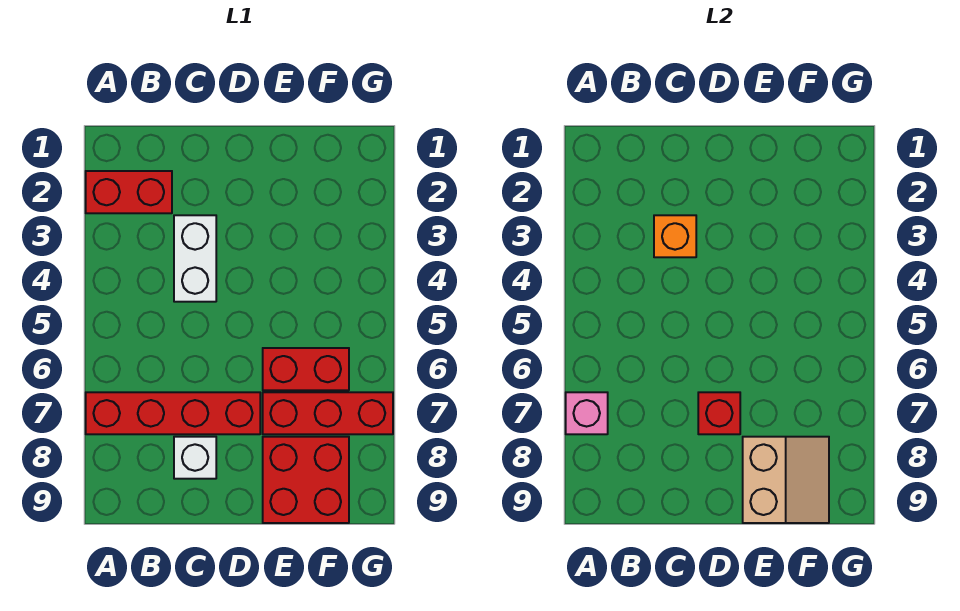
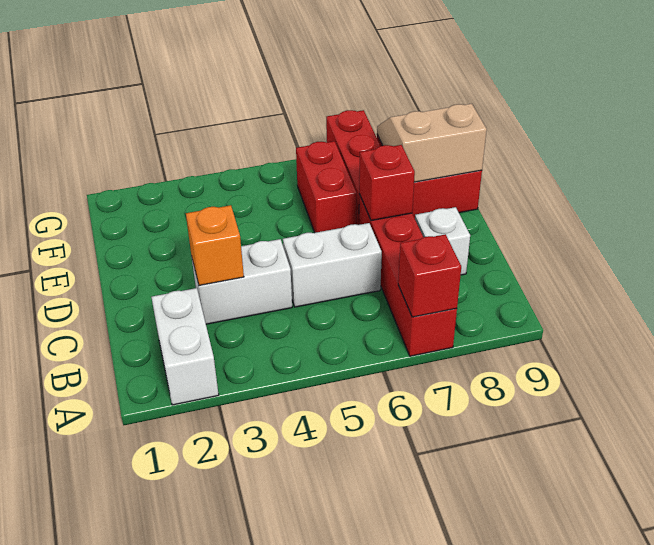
red 1x2 brick [86,171,172,213] -> white 1x2 brick [151,288,219,405]
pink 1x1 brick [566,392,608,434] -> red 1x1 brick [398,234,461,317]
none -> white 1x2 brick [283,223,382,307]

